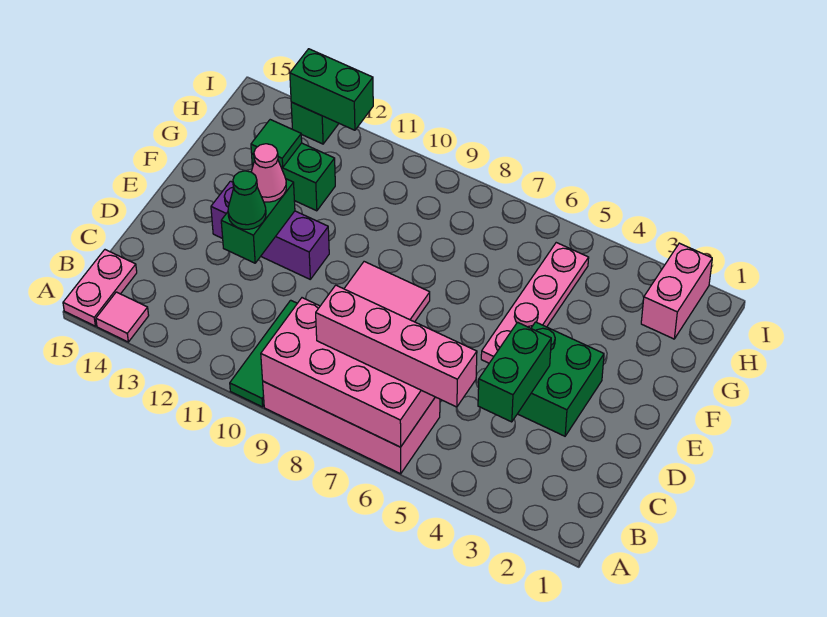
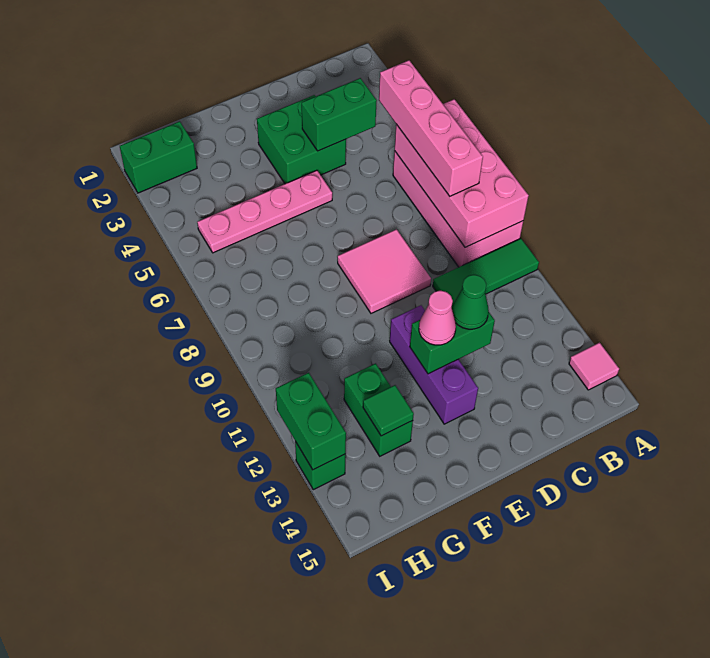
pink 1x2 plate [63,250,137,326] -> none
pink 1x2 brick [641,243,712,339] -> green 1x2 brick [120,121,197,193]

